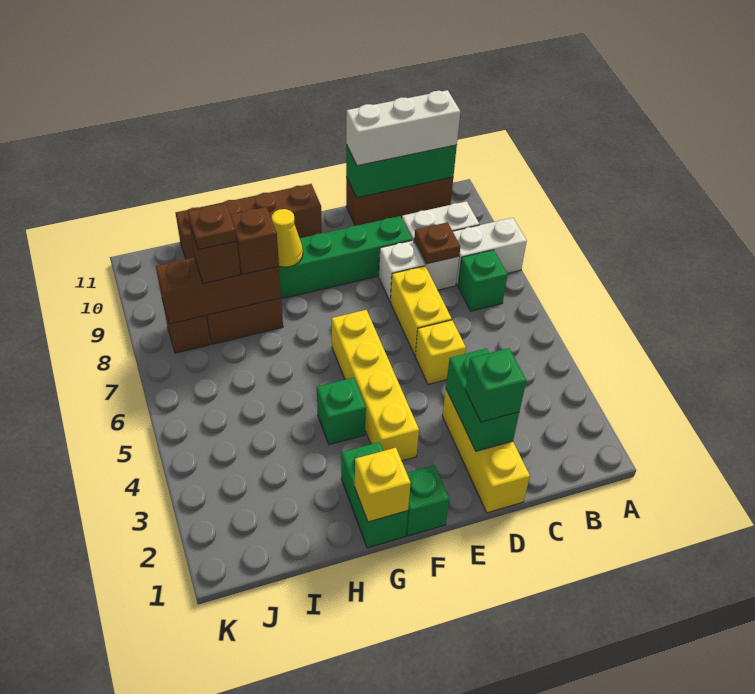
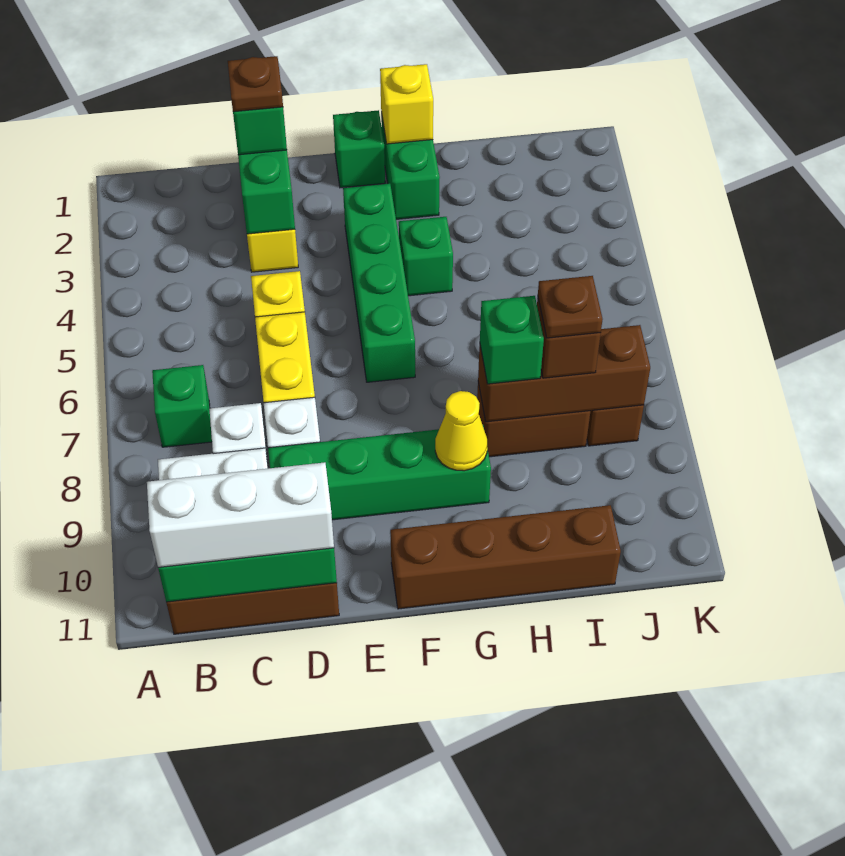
white 1x2 brick [453,218,527,285] -> none
brown 1x1 plate [414,222,460,264] -> brown 1x1 plate moved to [228,56,283,112]
yellow 1x4 brick [332,310,419,461] -> green 1x4 brick [343,183,415,382]
brown 1x1 brick [230,207,279,275] -> green 1x1 brick [480,296,544,384]

